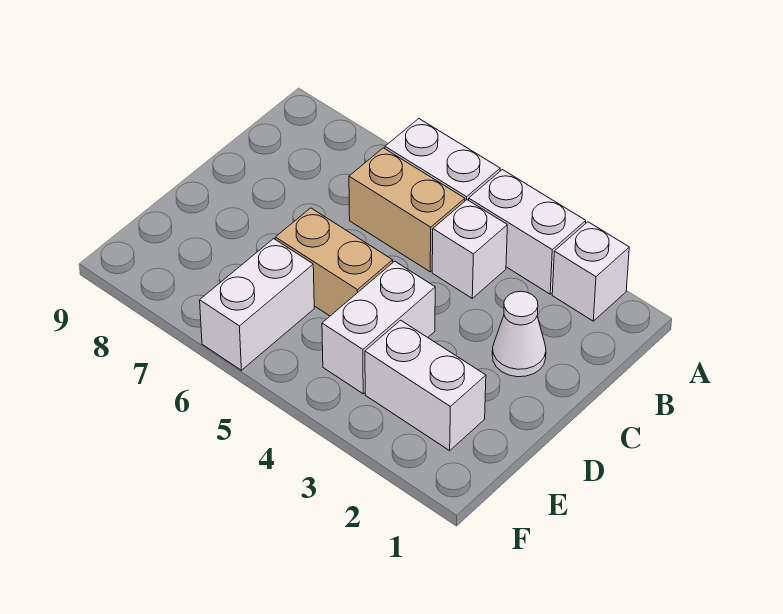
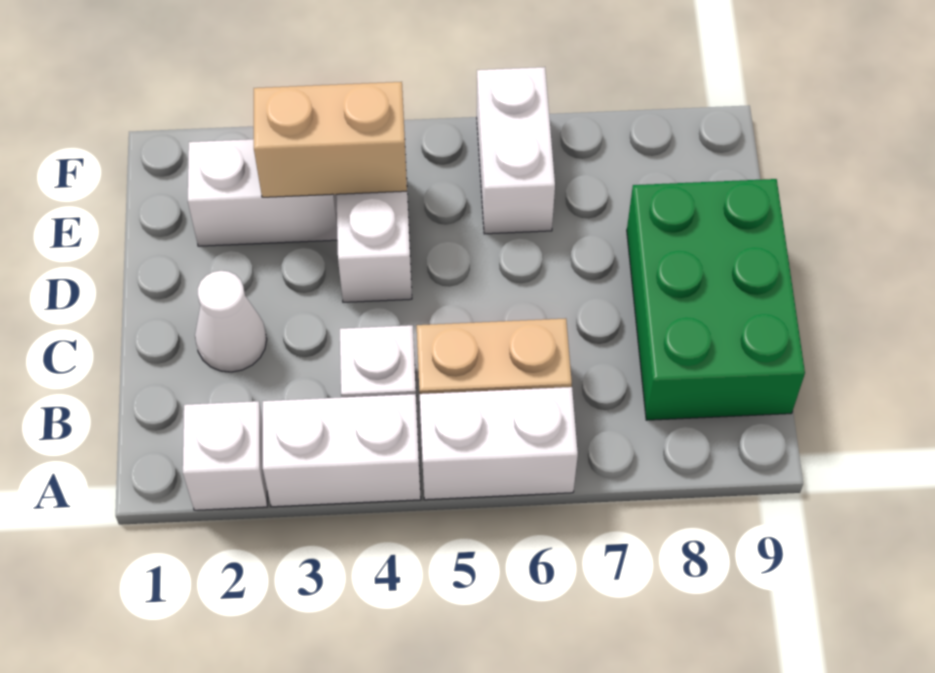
none -> green 2x3 brick [627,179,805,420]
tan 1x2 brick [275,208,393,316] -> tan 1x2 brick moved to [254,82,407,197]

